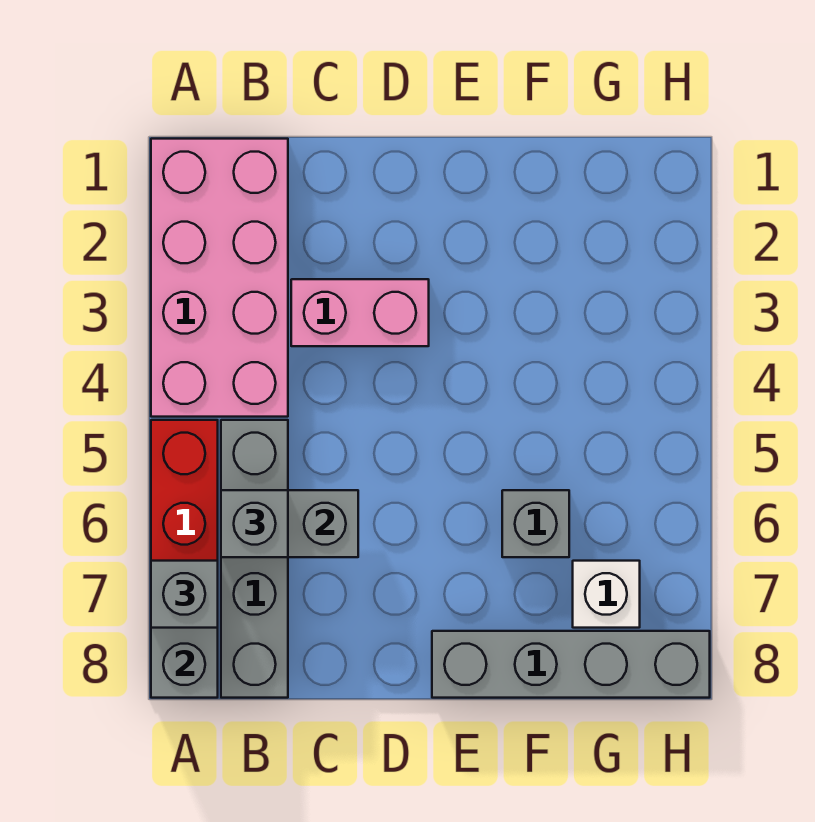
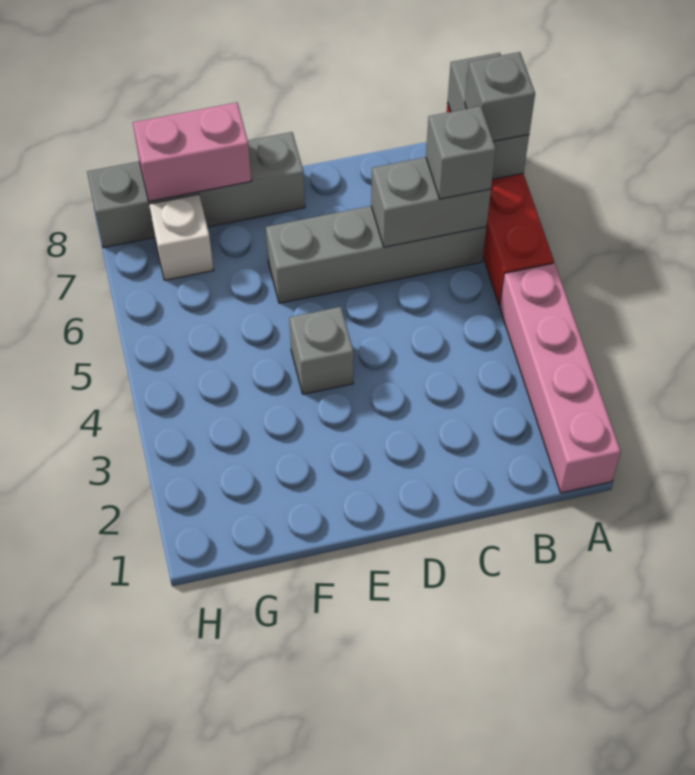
pink 2x4 brick [151,139,288,417] -> pink 1x4 brick [500,263,621,493]
grey 1x4 brick [221,420,288,698] -> grey 1x4 brick turned to [266,206,486,303]
pink 1x2 brick [291,279,429,346] -> pink 1x2 brick moved to [133,103,251,201]
grey 1x1 brick [502,490,569,557] -> grey 1x1 brick moved to [289,307,354,394]

